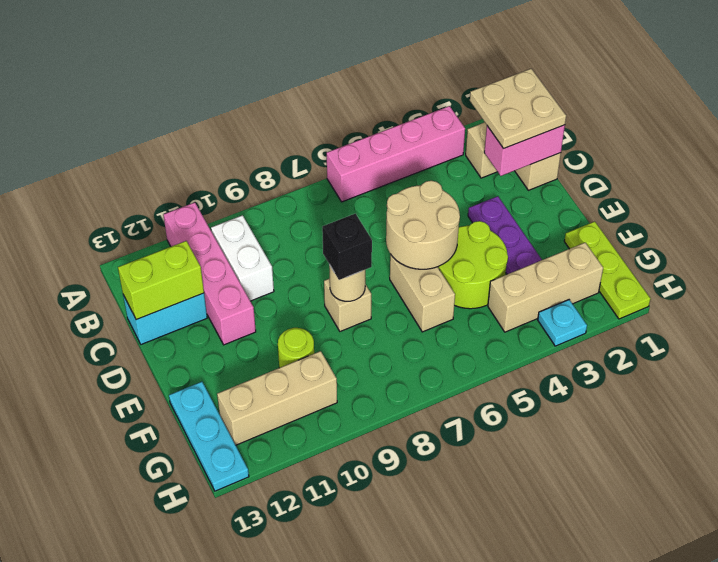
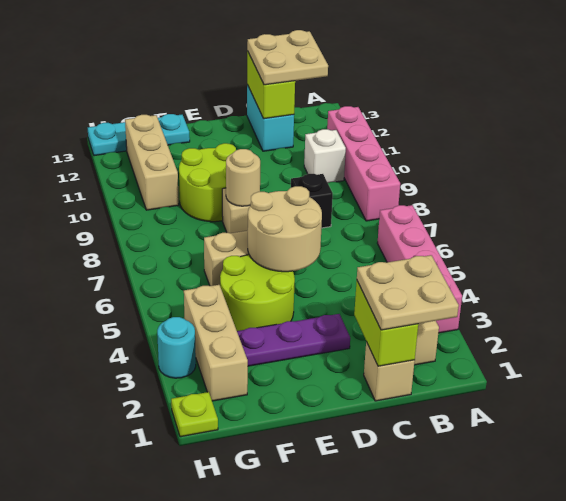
pink 1x4 brick [163,202,256,345] -> pink 1x4 brick turned to [327,106,400,221]
white 1x2 brick [211,215,274,301] -> white 1x1 brick [304,129,346,183]
none -> tan 2x2 plate [247,30,328,85]
pink 1x2 brick [484,125,565,176] -> lime 1x2 brick [354,281,418,366]
black 1x1 brick [322,213,372,280] -> black 1x1 brick moved to [291,174,333,228]
lime 1x3 plate [564,221,650,319] -> lime 1x1 plate [171,392,218,437]
lime 1x1 round brick [278,328,314,368] -> lime 2x2 round brick [179,143,236,222]
cyan 1x1 plate [538,300,587,346] -> cyan 1x1 round brick [157,317,196,378]

